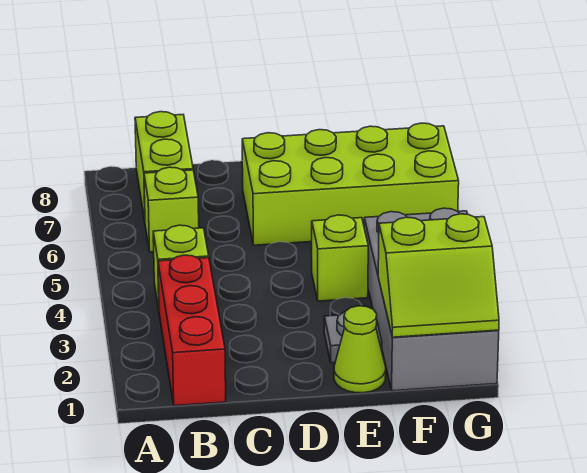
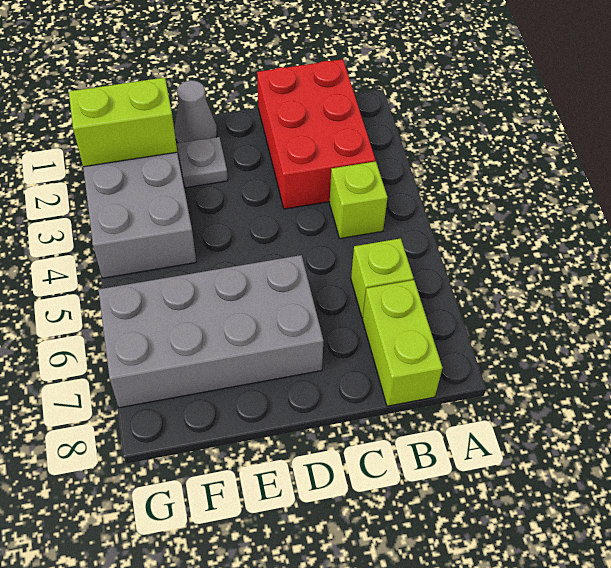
red 1x3 brick [158,255,226,406] -> red 2x3 brick [257,59,375,209]
lime 2x4 brick [242,123,459,245] -> grey 2x4 brick [99,255,323,408]
lime 1x1 cone [334,306,386,393] -> grey 1x1 cone [174,80,217,143]
lime 1x1 brick [312,215,368,301] -> none

